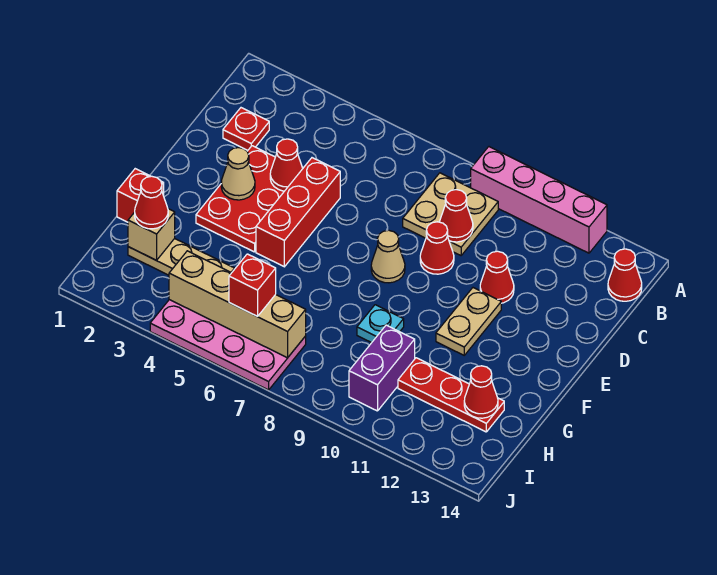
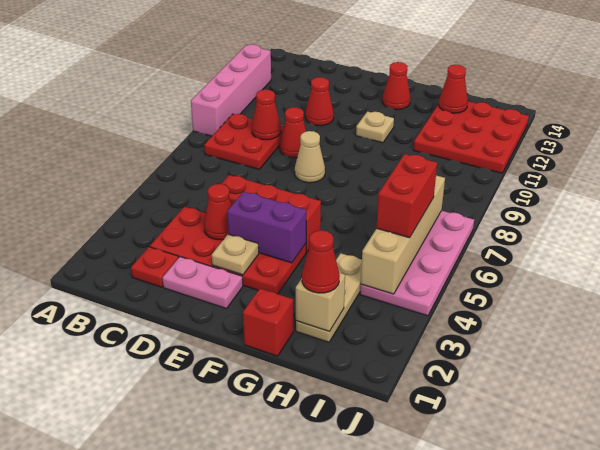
tan 2x2 plate [403,173,498,255] -> red 2x2 plate [204,114,283,169]
red 1x1 cone [608,249,642,301] -> red 1x1 cone moved to [382,62,410,110]
none -> pink 1x2 plate [163,257,243,309]
red 2x3 plate [196,146,284,252] -> red 2x4 plate [150,207,306,294]
tan 1x1 cone [221,148,255,200] -> tan 1x1 plate [212,234,259,275]
tan 1x2 plate [436,288,501,355] -> tan 1x1 plate [356,112,394,143]
cyan 1x1 plate [357,305,404,343] -> none
purple 1x2 brick [349,325,415,411] -> purple 1x2 brick moved to [227,192,306,263]
red 1x3 plate [398,358,504,432] -> red 3x3 plate [414,101,529,173]
red 1x1 brick [229,254,276,316] -> red 1x2 brick [376,154,437,238]

